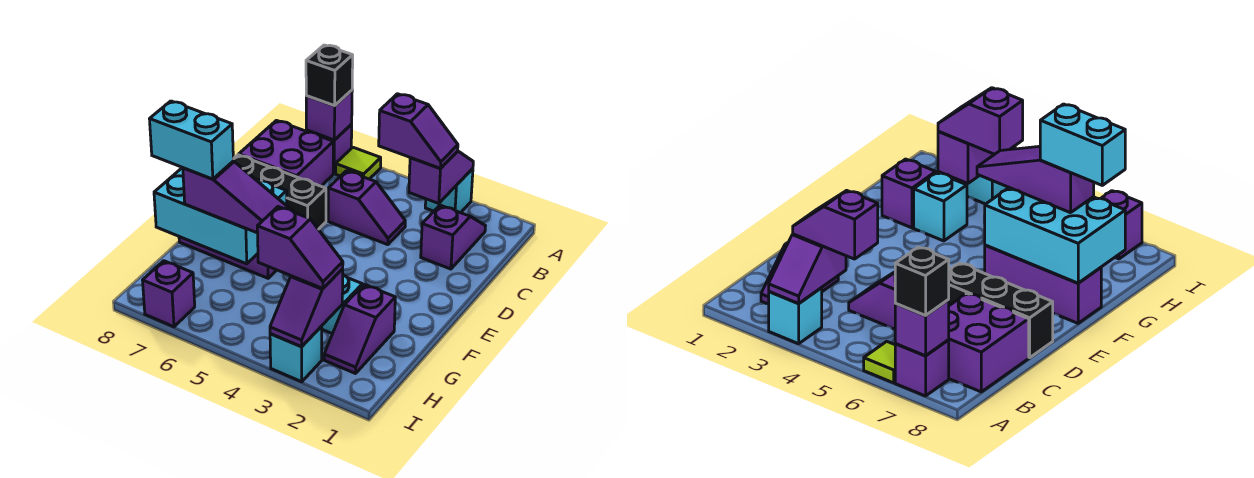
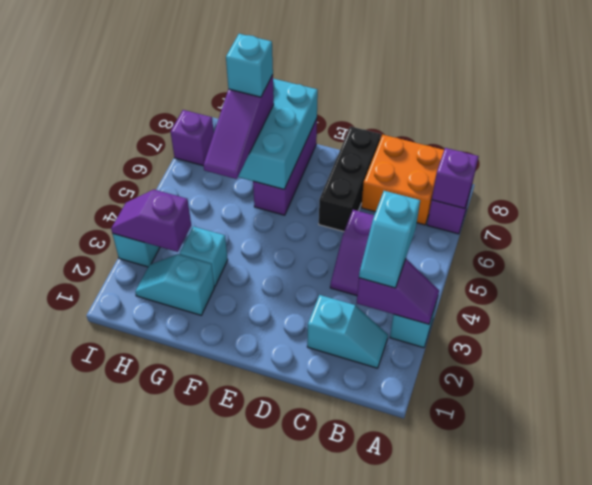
lime 1x1 tile [336,147,381,179] -> none
black 1x1 brick [306,45,353,106] -> none
purple 1x2 slope [421,205,485,269] -> cyan 1x2 slope [307,295,388,368]
purple 1x2 slope [379,94,458,169] -> cyan 1x2 slope [359,191,420,288]
purple 2x2 brick [239,121,333,186] -> orange 2x2 brick [361,135,444,225]
purple 1x2 slope [324,285,395,374] -> cyan 1x2 slope [135,254,214,315]
cyan 1x2 brick [150,101,233,179] -> cyan 1x1 brick [226,34,273,97]
purple 1x2 slope [257,207,343,288] -> none

